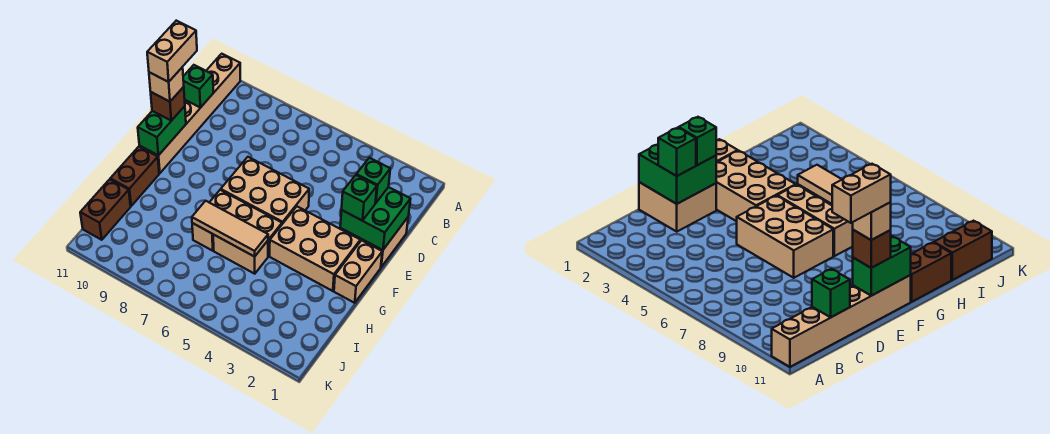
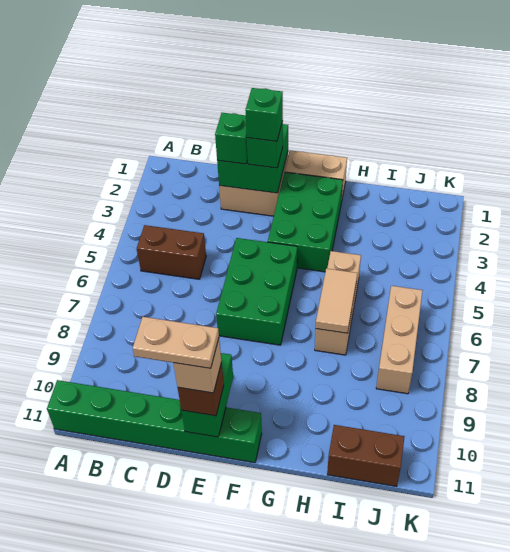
tan 1x6 brick [139,54,240,173] -> green 1x6 brick [47,380,262,463]
green 1x1 brick [183,65,213,108] -> green 1x1 brick moved to [246,88,283,141]
tan 1x2 brick [147,21,197,82] -> tan 1x2 plate [133,317,219,368]
tan 2x3 brick [221,157,309,224] -> green 2x3 brick [216,238,297,345]
green 1x2 brick [138,106,186,156] -> green 1x2 brick turned to [181,353,233,437]
tan 2x3 brick [270,207,360,291] -> green 2x3 brick [268,172,343,272]
tan 1x3 brick [209,190,282,256] -> tan 1x3 brick moved to [376,286,423,394]
brown 1x2 brick [110,147,159,206] -> brown 1x2 brick moved to [137,225,206,279]
tan 1x3 tile [192,201,268,257] -> tan 1x2 tile [316,269,357,333]

